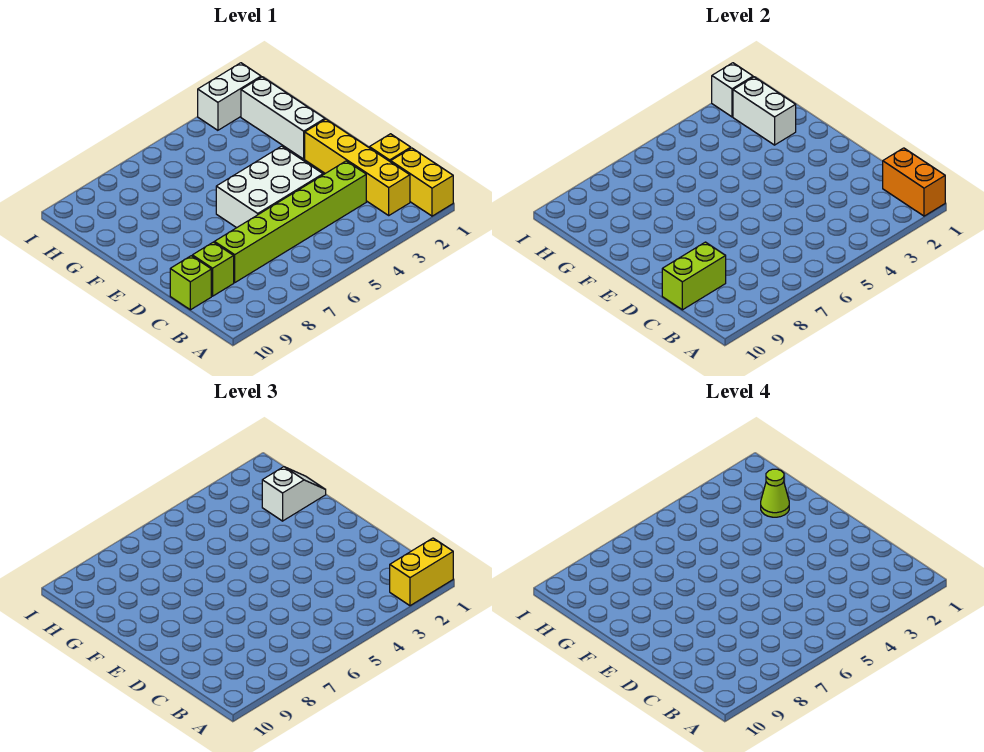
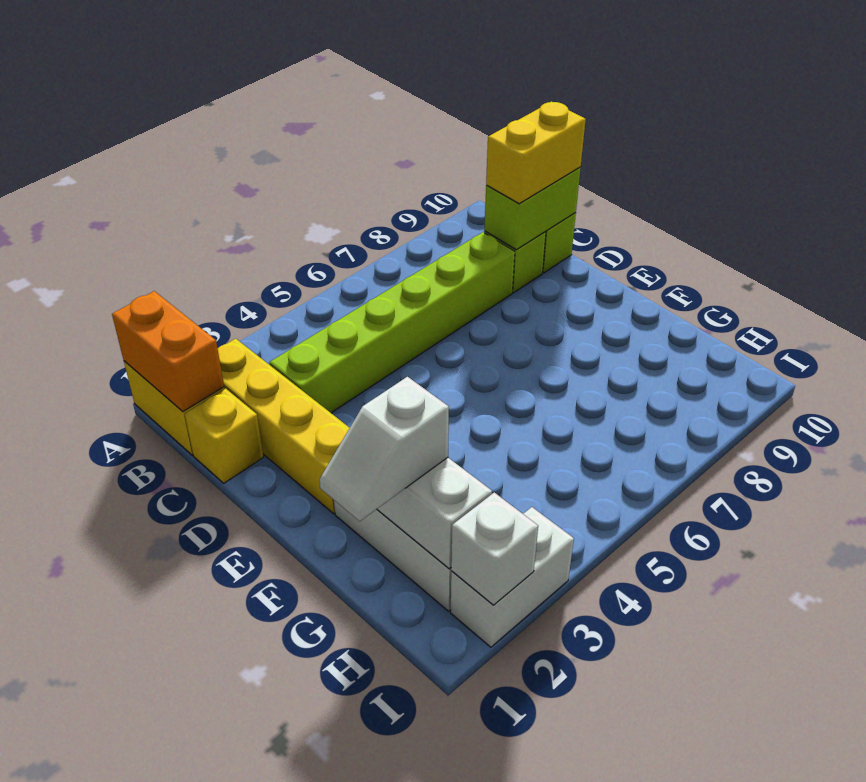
yellow 1x2 brick [390,538,453,606] -> yellow 1x2 brick moved to [486,102,586,204]
white 2x3 brick [216,146,323,228] -> none
lime 1x1 cone [761,469,789,517] -> none

